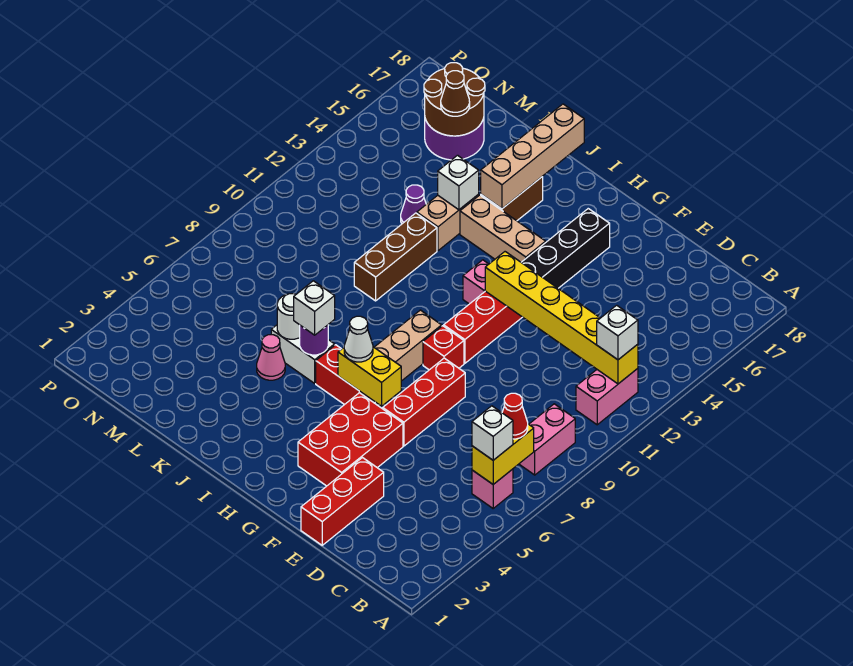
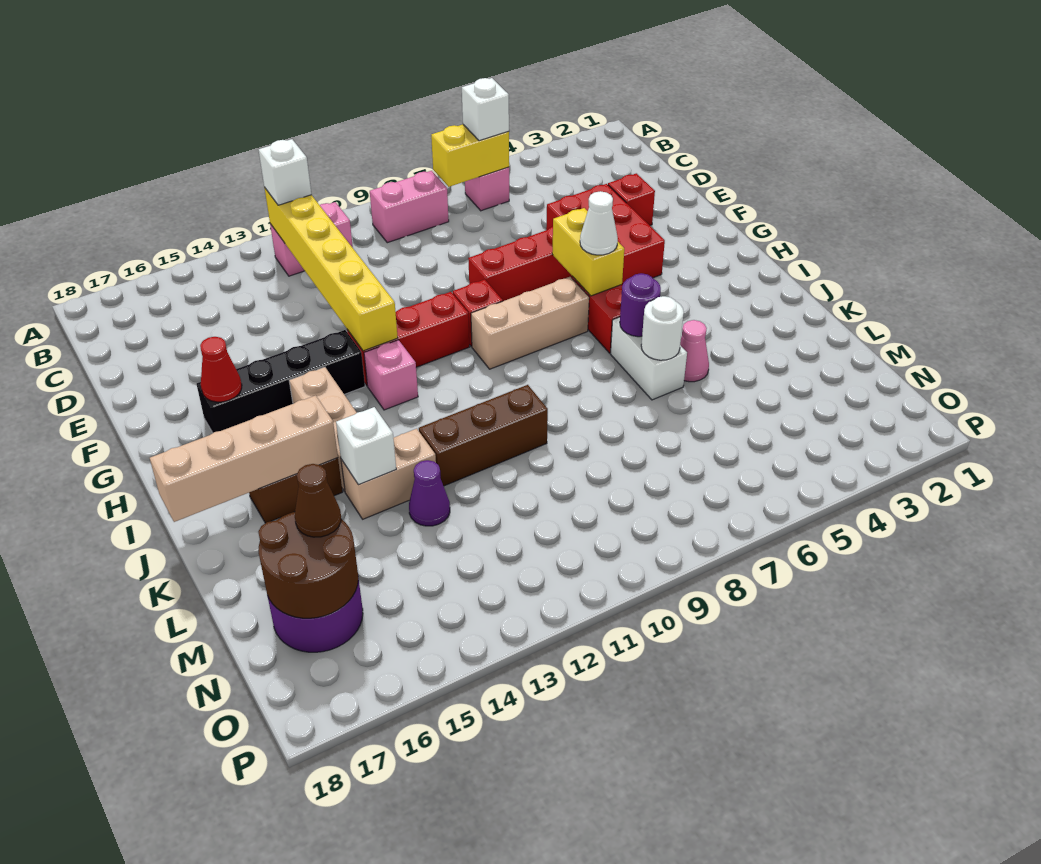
red 1x1 cone [502,393,528,439] -> red 1x1 cone moved to [200,337,242,402]
red 1x3 brick [301,458,384,545] -> red 1x1 brick [608,173,655,225]
red 2x3 brick [298,393,403,486] -> red 2x3 brick turned to [546,184,665,285]
white 1x1 brick [294,281,335,335] -> none

